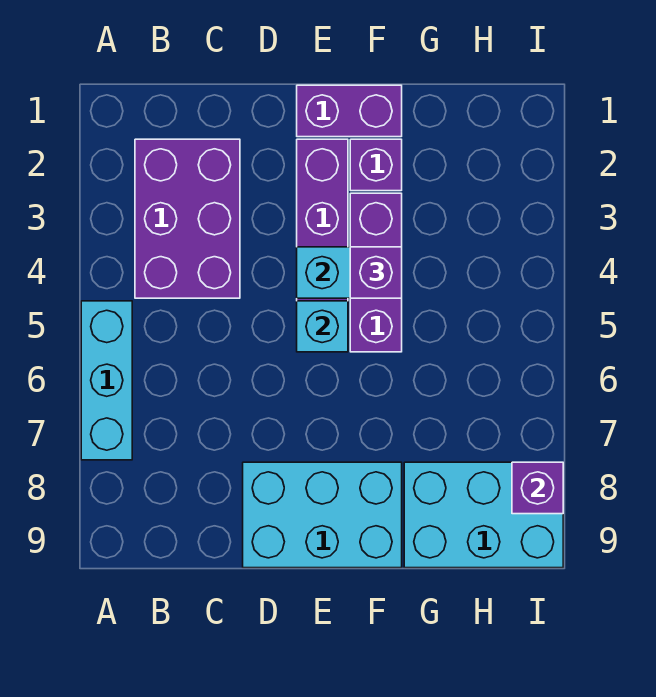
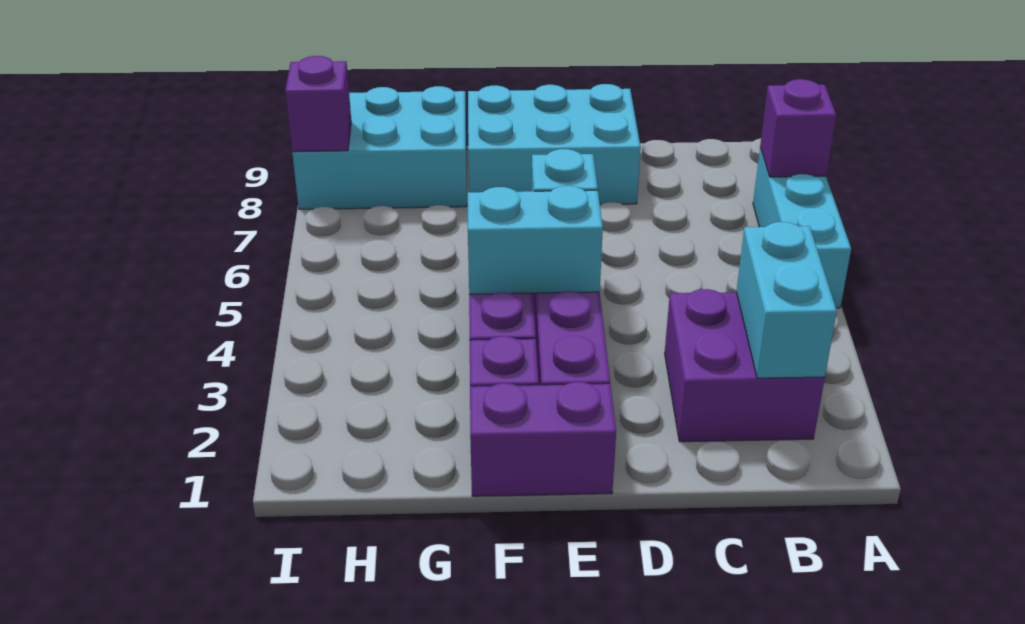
purple 2x3 brick [135,139,240,298] -> purple 2x2 brick [665,289,825,442]
none -> cyan 1x2 brick [736,222,837,378]
purple 1x1 brick [350,247,402,298] -> purple 1x1 brick moved to [760,79,836,177]

